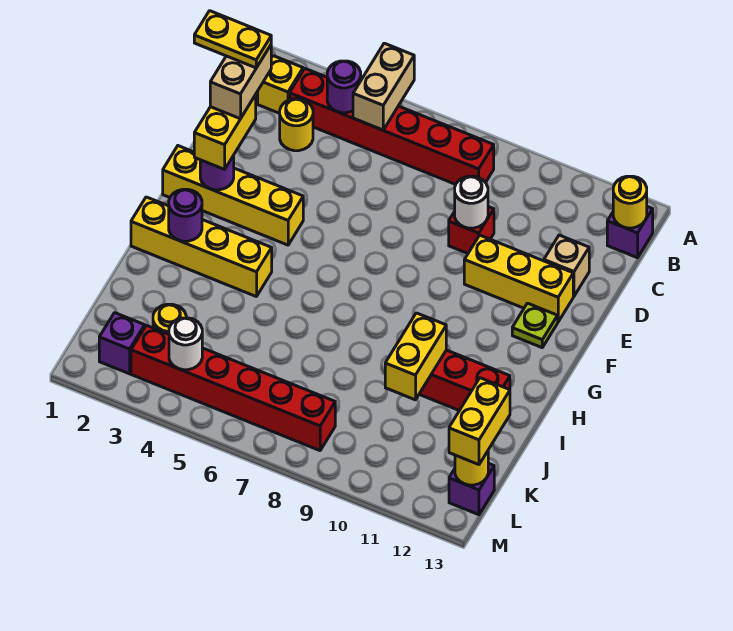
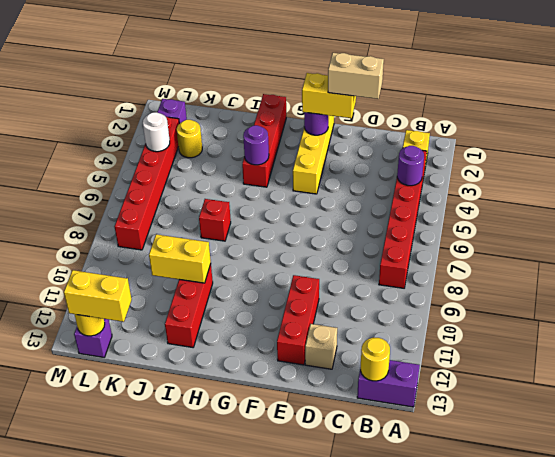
tan 1x2 brick [353,43,414,130] -> none
purple 1x1 brick [607,207,653,258] -> purple 1x2 brick [357,360,420,407]
yellow 1x1 round brick [280,99,313,151] -> none
yellow 1x2 plate [194,11,271,68] -> none
red 1x1 brick [449,207,494,253] -> red 1x1 brick moved to [199,199,231,241]
white 1x1 round brick [455,176,488,228] -> none
yellow 1x3 brick [464,235,573,322] -> red 1x3 brick [277,275,319,365]
lime 1x1 plate [512,303,558,348] -> none
yellow 1x4 brick [131,197,272,297] -> red 1x4 brick [242,94,286,187]
purple 1x1 round brick [169,189,202,241] -> purple 1x1 round brick moved to [243,125,269,165]

